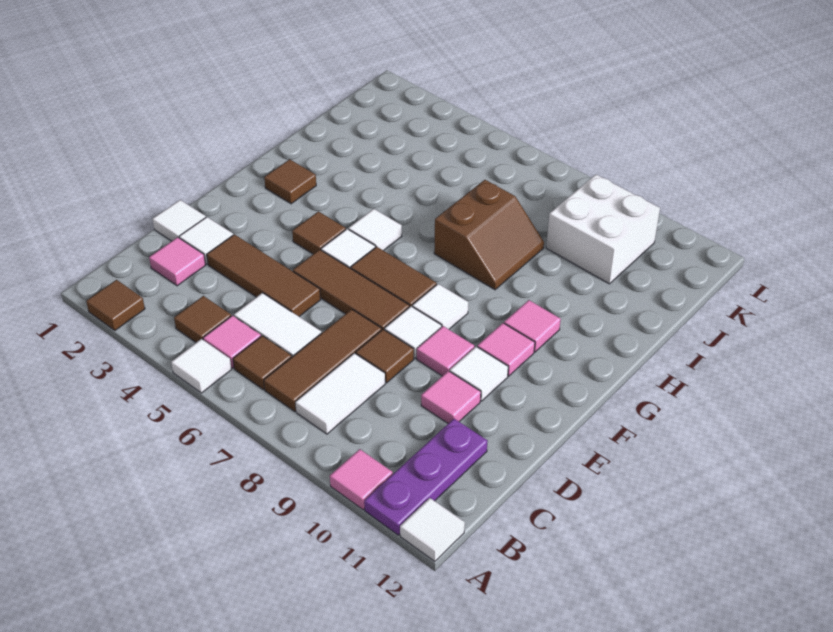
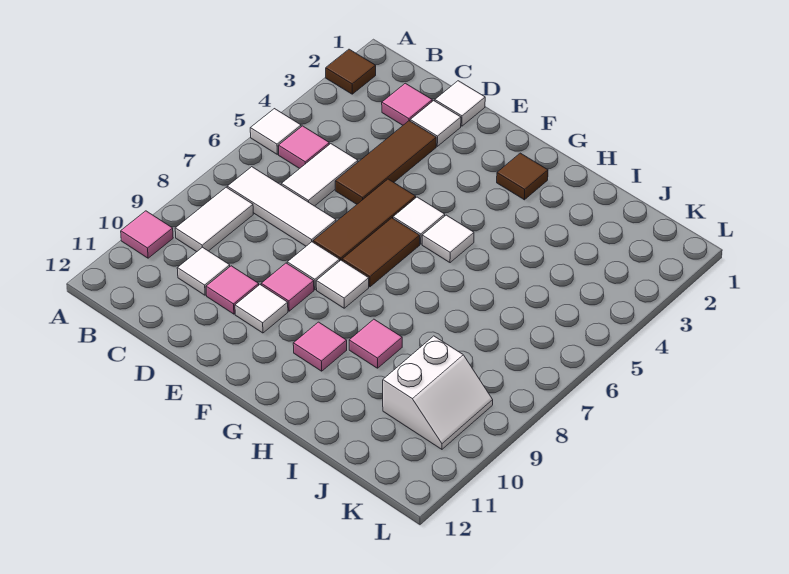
purple 1x3 plate [364,419,488,535] -> none
white 1x1 tile [400,498,465,562] -> white 1x1 tile moved to [177,247,230,295]
brown 1x1 tile [174,296,231,342] -> none
brown 1x1 tile [233,336,292,390] -> none
brown 1x3 tile [264,309,382,411] -> white 1x3 tile [227,167,336,246]
white 1x2 tile [295,353,385,434] -> white 1x2 tile turned to [175,187,253,252]
brown 1x1 tile [356,329,414,383] -> none
brown 1x1 tile [292,211,346,254] -> none
pink 1x1 tile [477,323,535,376] -> pink 1x1 tile moved to [349,319,402,368]
brown 2x2 slope [434,180,544,290] -> none
white 2x2 brick [546,175,660,284] -> white 2x2 slope [383,336,493,449]

